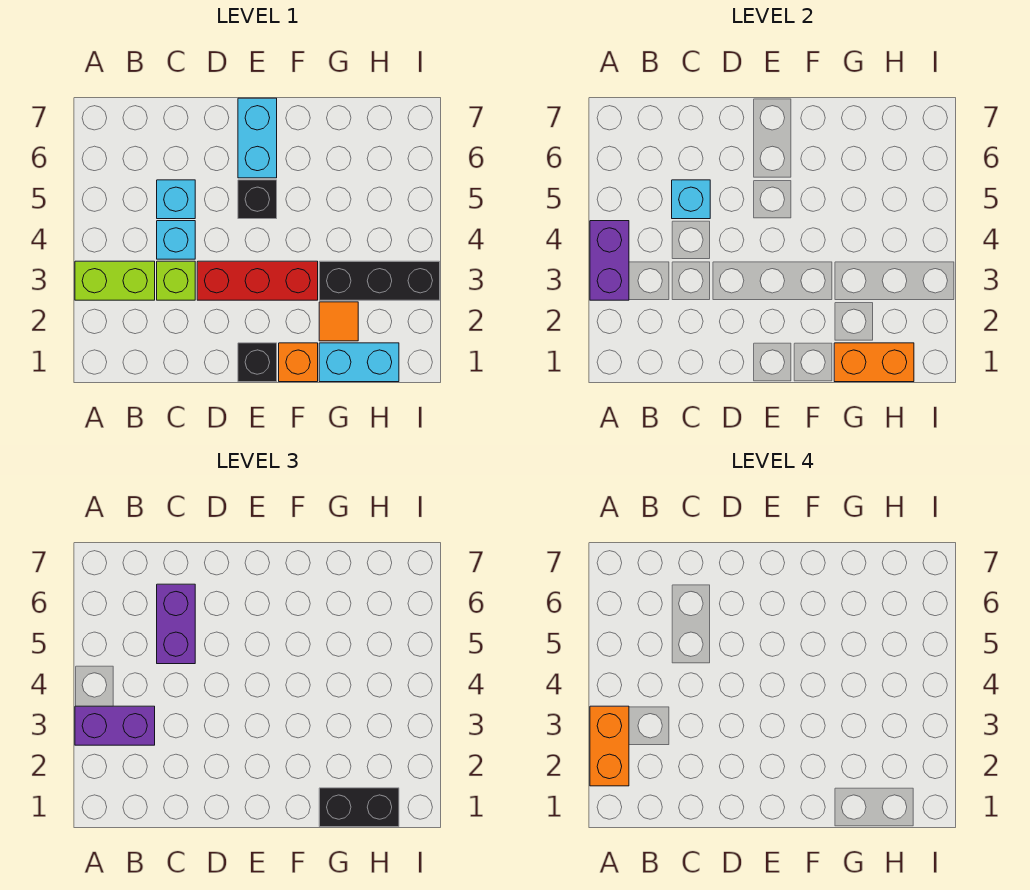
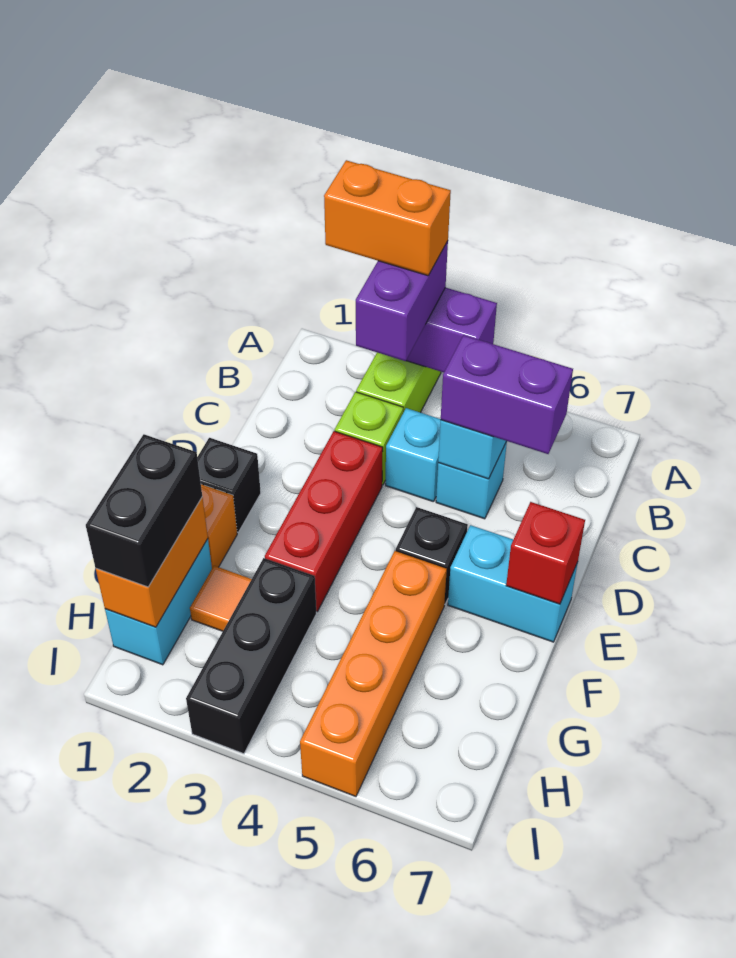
none -> red 1x1 brick [506,502,585,604]
none -> orange 1x4 brick [300,551,447,796]

